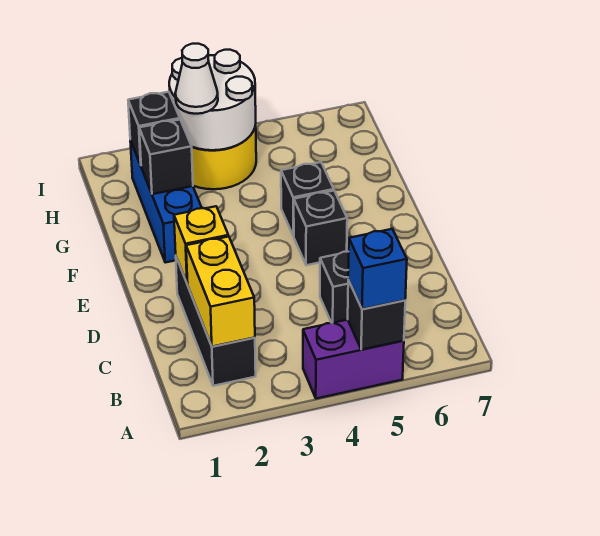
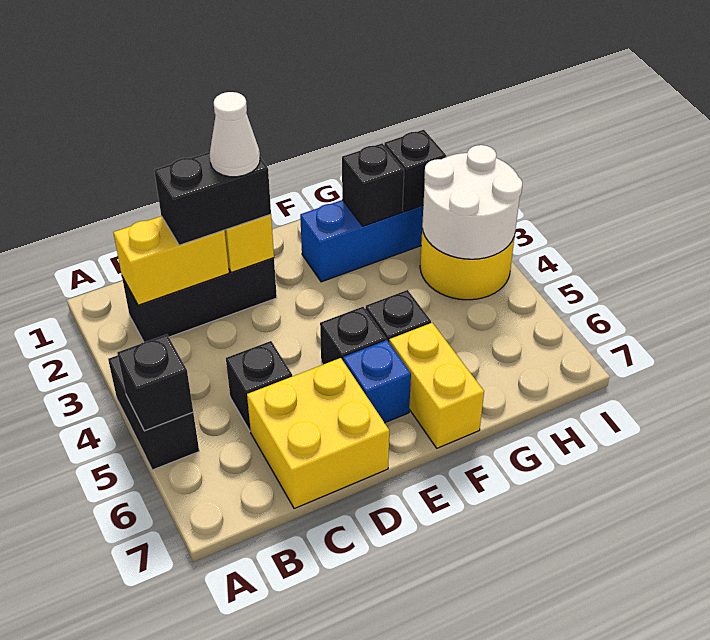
purple 1x2 brick [303,320,404,399] -> black 1x2 brick [108,355,199,470]
blue 1x1 brick [348,229,407,309] -> blue 1x1 brick moved to [343,340,411,423]
none -> black 1x2 brick [154,152,271,245]
none -> yellow 2x2 brick [247,358,389,509]
none -> yellow 1x2 brick [389,323,484,448]
white 1x1 cone [175,44,218,114] -> white 1x1 cone moved to [210,92,260,177]

